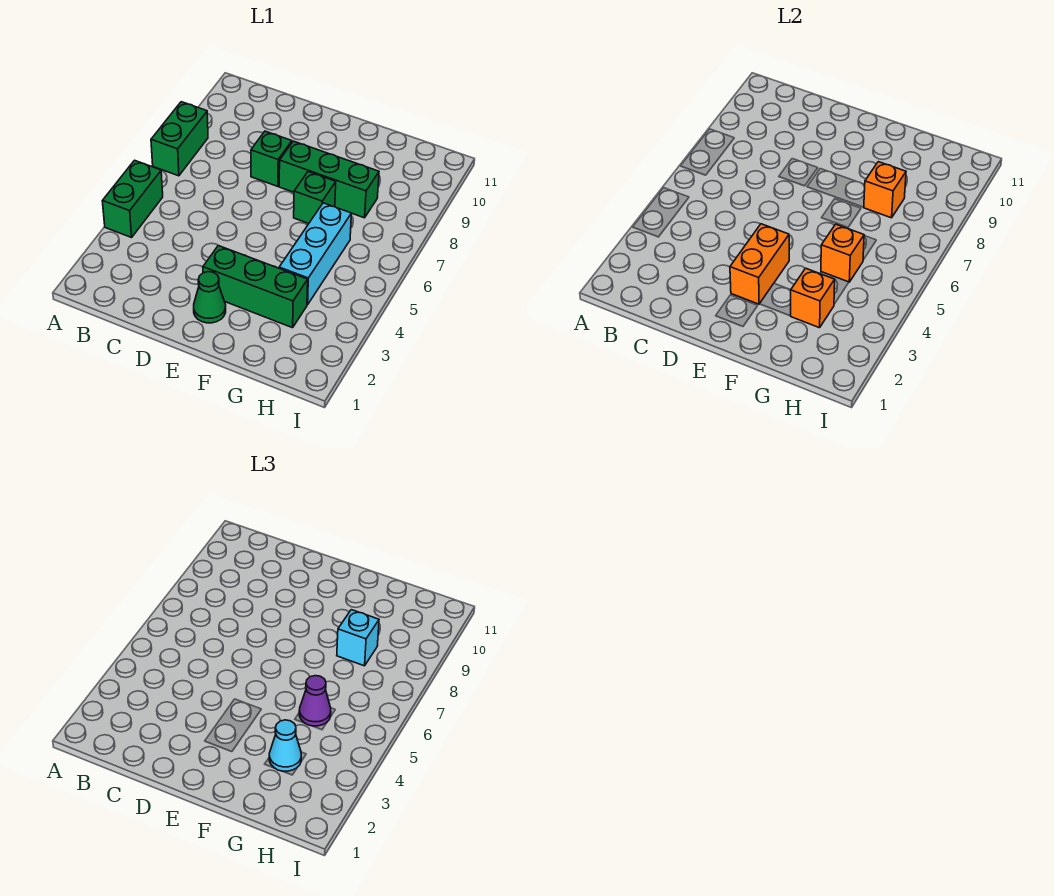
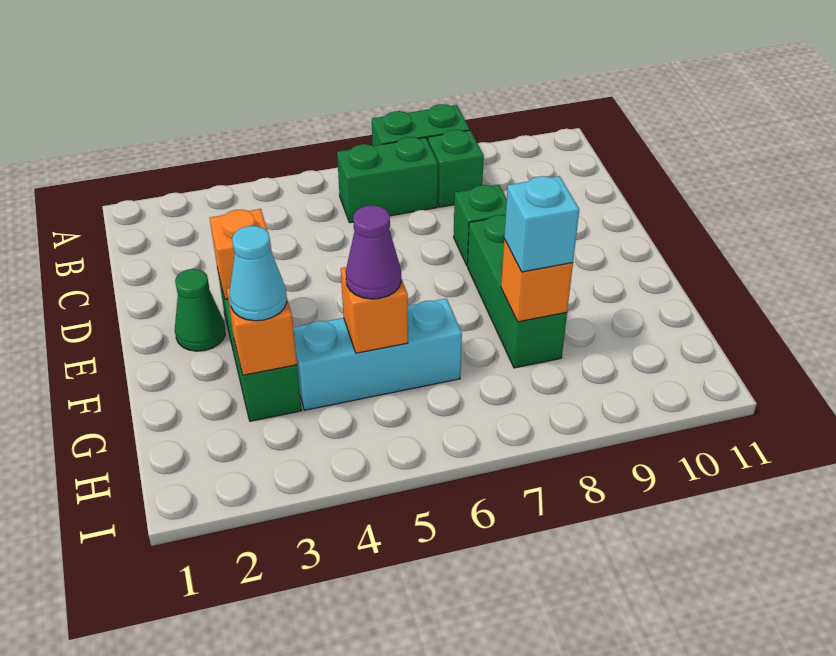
green 1x2 brick [102,160,163,237] -> green 1x2 brick moved to [337,137,438,223]
orange 1x2 brick [730,224,789,304] -> orange 1x1 brick [210,209,272,299]
green 1x1 brick [294,172,336,223] -> green 1x1 brick moved to [428,130,484,207]

